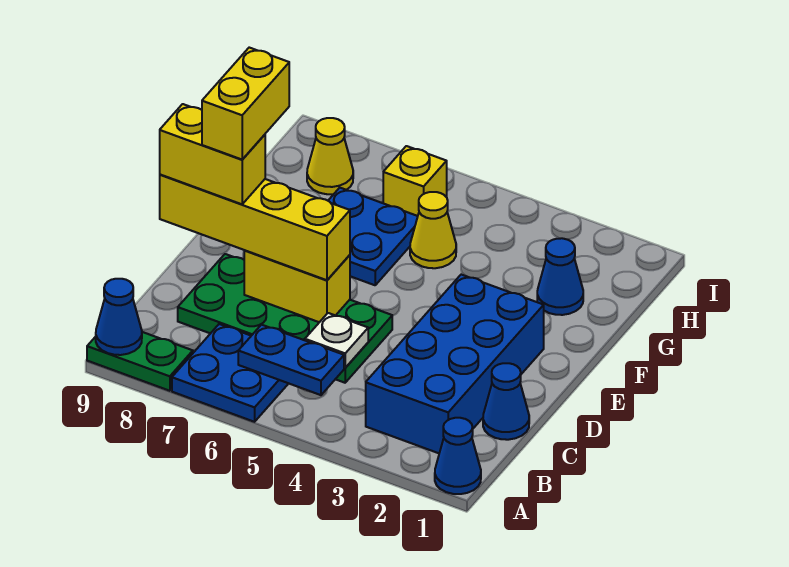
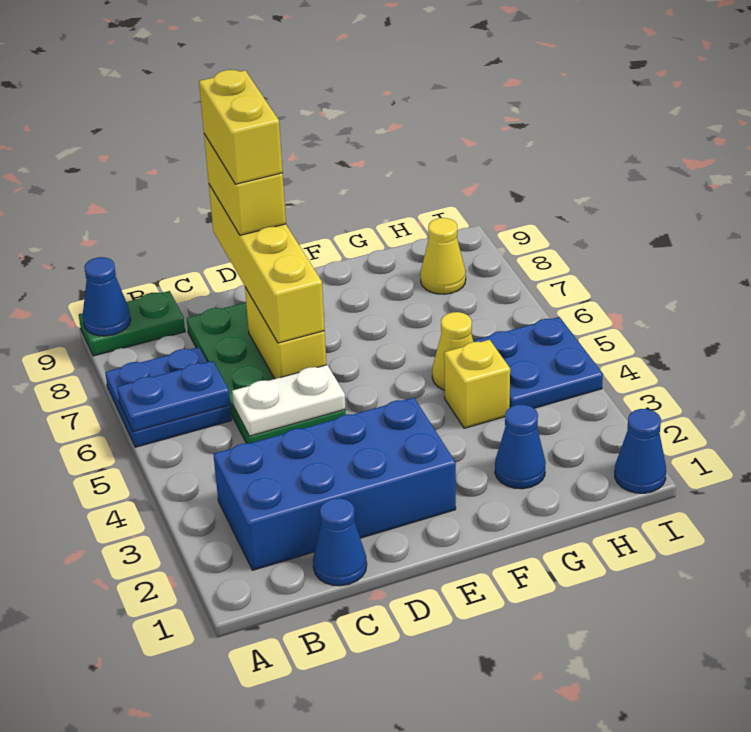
blue 1x1 cone [435,418,481,494] -> blue 1x1 cone moved to [615,409,666,493]
green 1x2 plate [87,332,193,391] -> green 1x2 plate turned to [79,291,185,356]
blue 1x2 plate [238,325,344,395] -> blue 1x2 plate turned to [117,361,230,432]
white 1x1 plate [305,313,368,368] -> white 1x2 plate [232,365,346,436]
yellow 1x2 brick [202,48,289,159] -> yellow 1x2 brick turned to [199,70,283,184]
blue 2x2 plate [328,188,418,285] -> blue 2x2 plate moved to [473,317,603,408]
yellow 1x1 brick [383,146,447,216] -> yellow 1x1 brick moved to [444,340,510,428]

